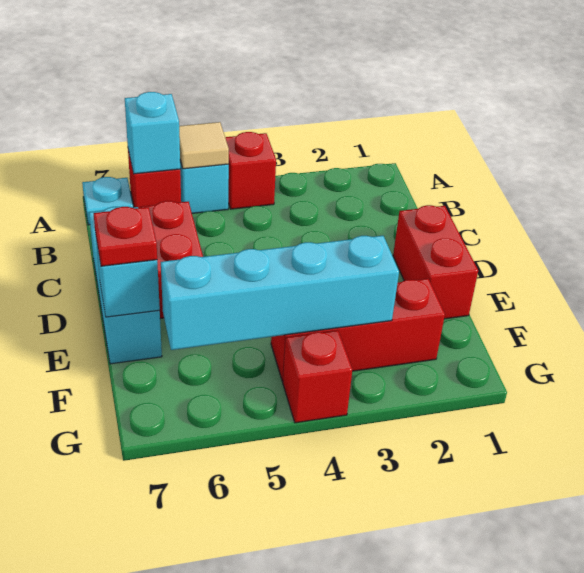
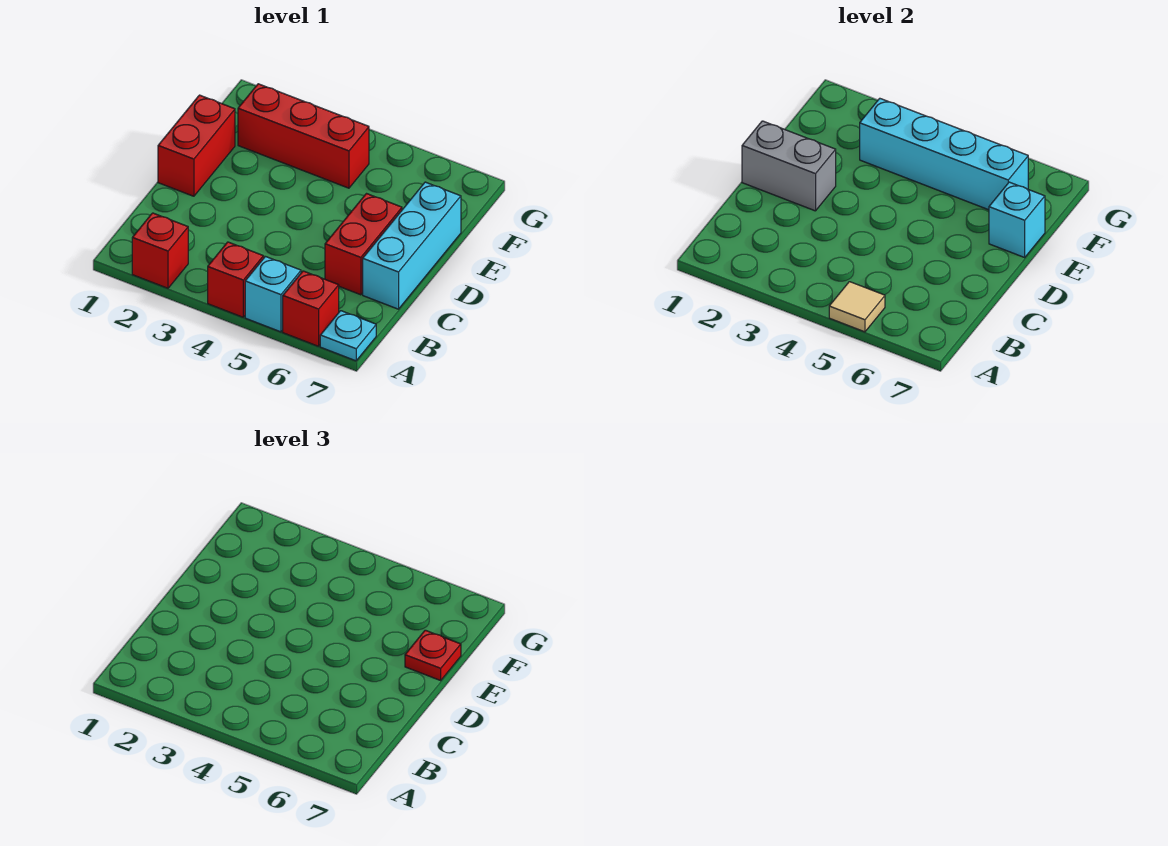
cyan 1x1 brick [125,92,180,174] -> none
none -> grey 1x2 brick [742,121,836,211]
red 1x1 brick [283,330,352,423] -> red 1x1 brick moved to [132,213,188,288]

